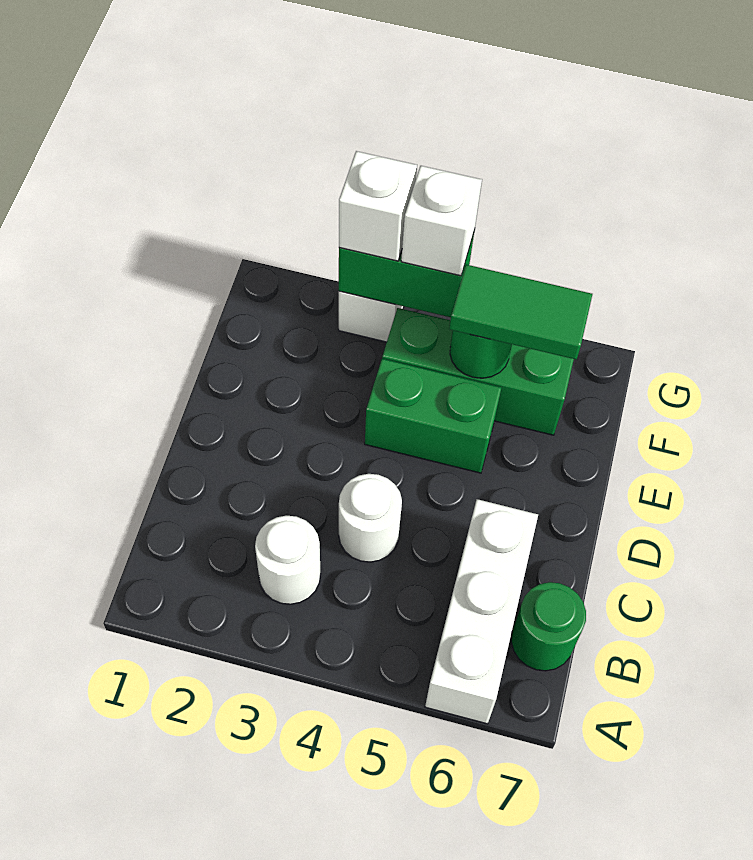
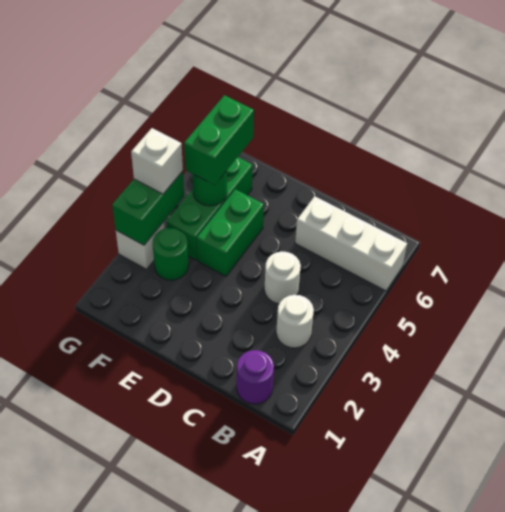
none -> purple 1x1 round brick [237,350,274,404]
green 1x1 round brick [511,582,586,671] -> green 1x1 round brick moved to [153,228,189,280]
green 1x2 tile [449,265,592,360] -> green 1x2 brick [184,95,254,185]
white 1x1 brick [339,151,417,261] -> none

